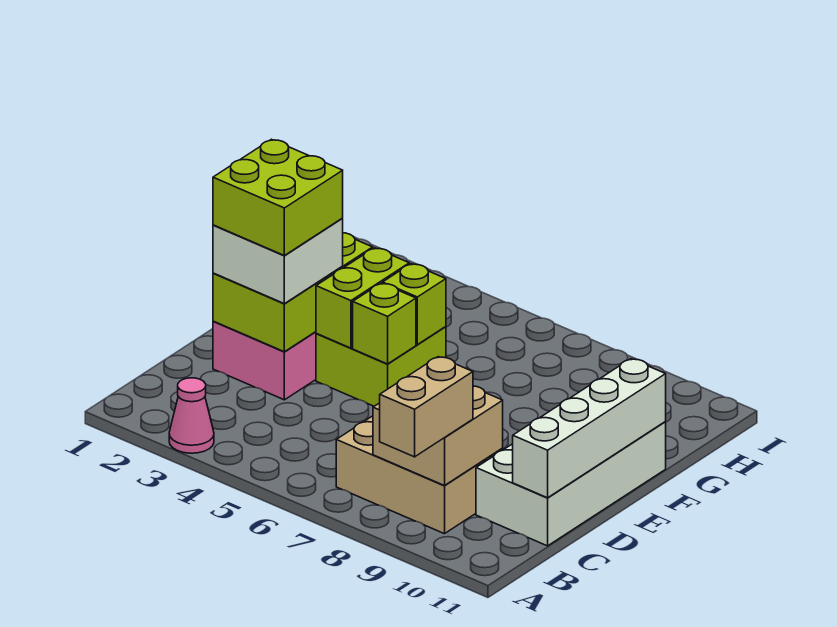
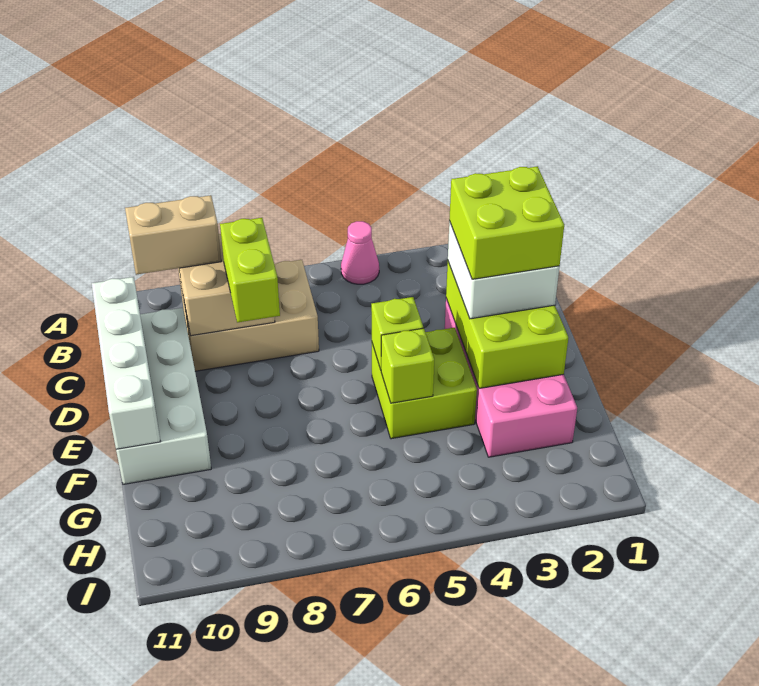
pink 1x1 cone [169,378,214,453] -> pink 1x1 cone moved to [341,221,379,284]
tan 1x2 brick [380,357,473,457] -> tan 1x2 brick turned to [125,195,221,275]
lime 1x2 brick [316,248,409,348] -> lime 1x2 brick moved to [220,218,280,323]

